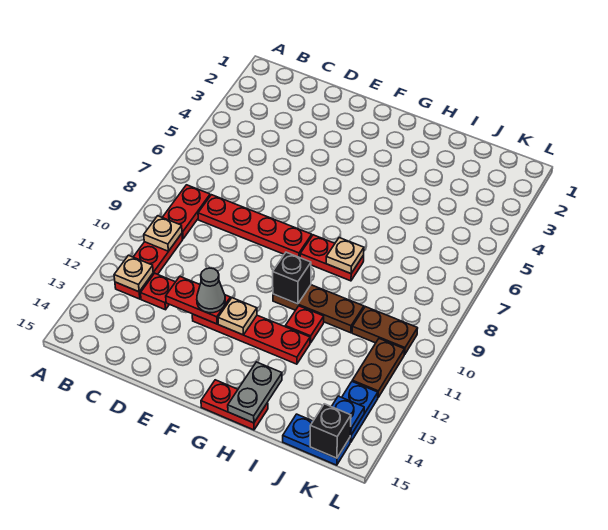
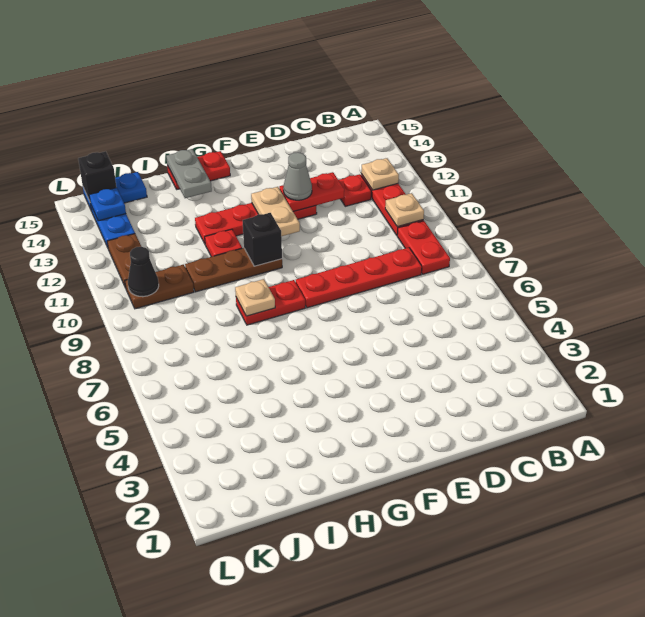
tan 1x1 plate [218,298,257,335] -> tan 1x2 plate [251,187,300,236]
none -> black 1x1 cone [128,247,159,297]

